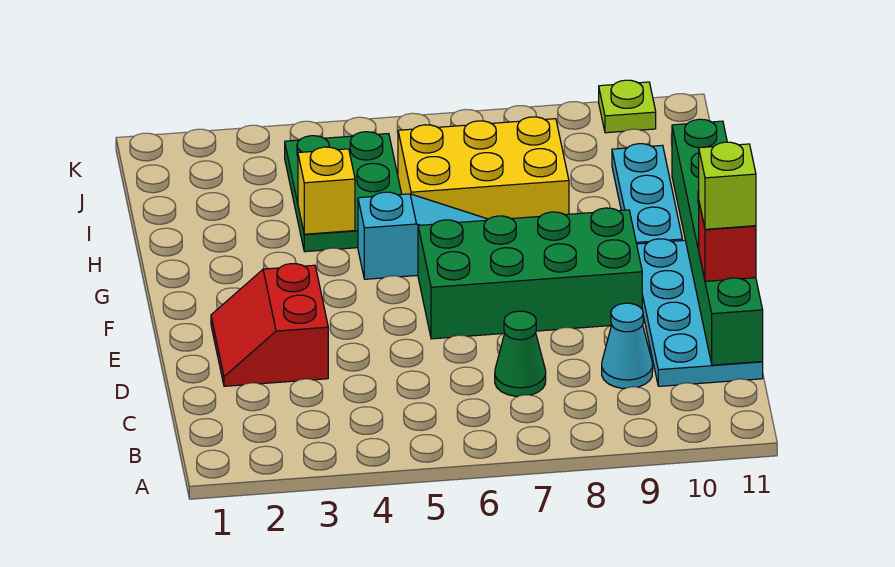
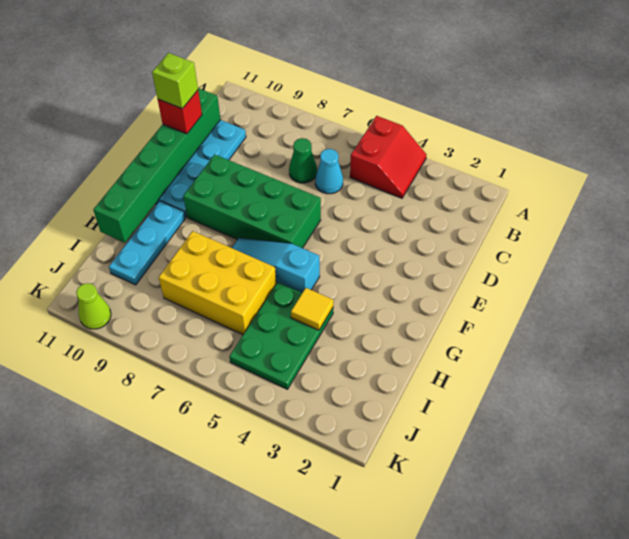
cyan 1x1 cone [602,303,653,388] -> cyan 1x1 cone moved to [315,149,343,194]
red 2x2 slope [211,264,328,386] -> red 2x2 slope moved to [350,116,427,198]
yellow 1x1 brick [298,147,355,234] -> yellow 1x1 tile [291,288,333,330]
lime 1x1 plate [599,80,656,133] -> lime 1x1 cone [76,283,111,329]

